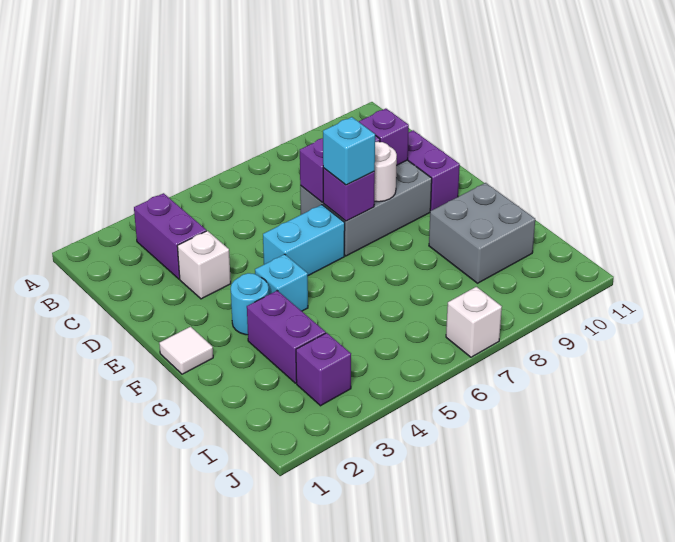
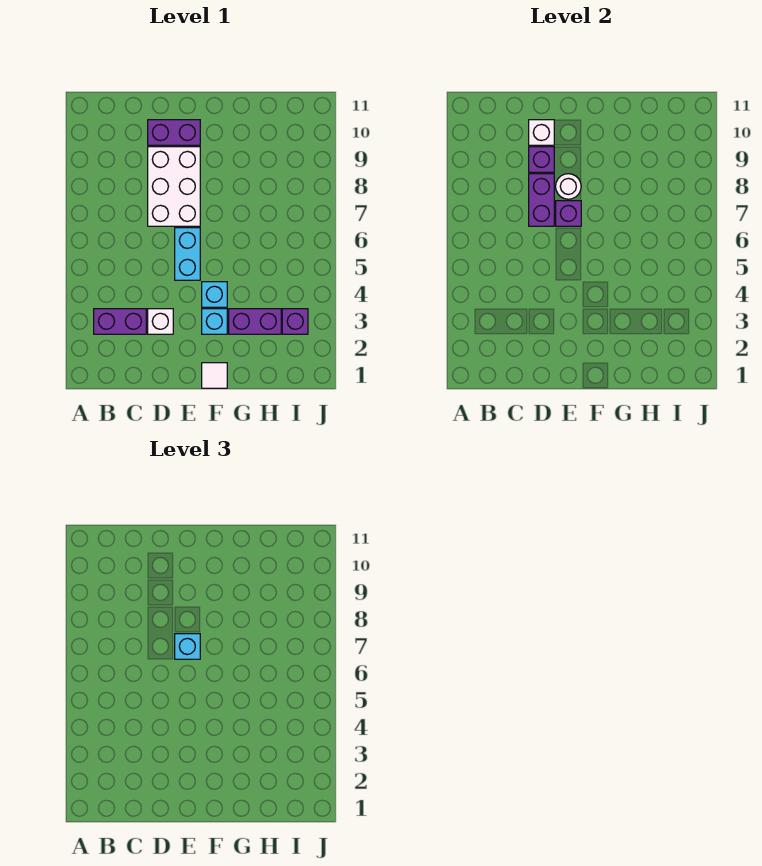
grey 2x3 brick [300,160,432,256] -> white 2x3 brick [148,147,200,226]
cyan 1x1 round brick [231,273,269,335] -> cyan 1x1 brick [202,309,227,334]
grey 2x2 brick [429,183,535,283] -> none
white 1x1 brick [446,287,502,357] -> white 1x1 brick moved to [529,120,554,145]

